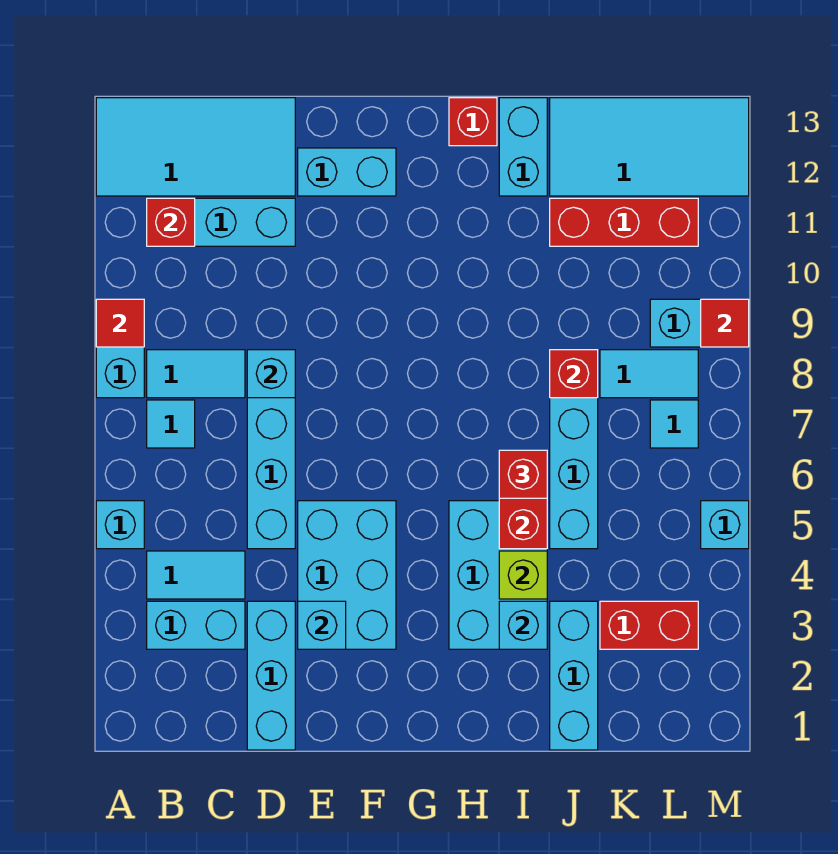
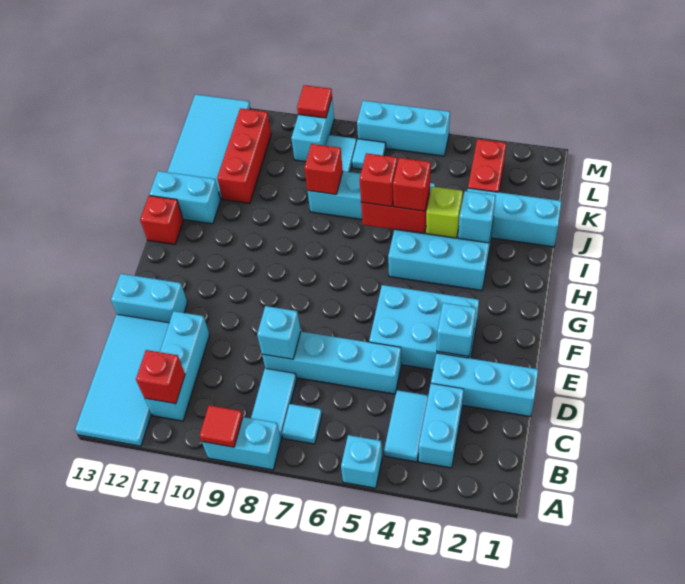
cyan 1x2 brick [298,148,396,196] -> cyan 1x2 brick turned to [111,274,187,323]
none -> red 1x1 brick [393,158,431,211]
cyan 1x1 brick [701,501,749,549] -> cyan 1x3 brick [357,101,450,156]

